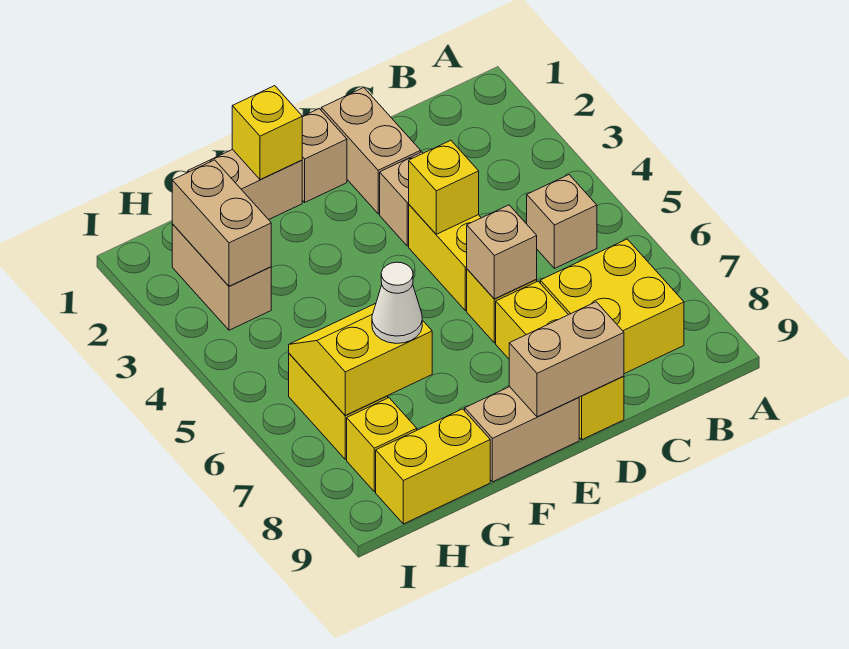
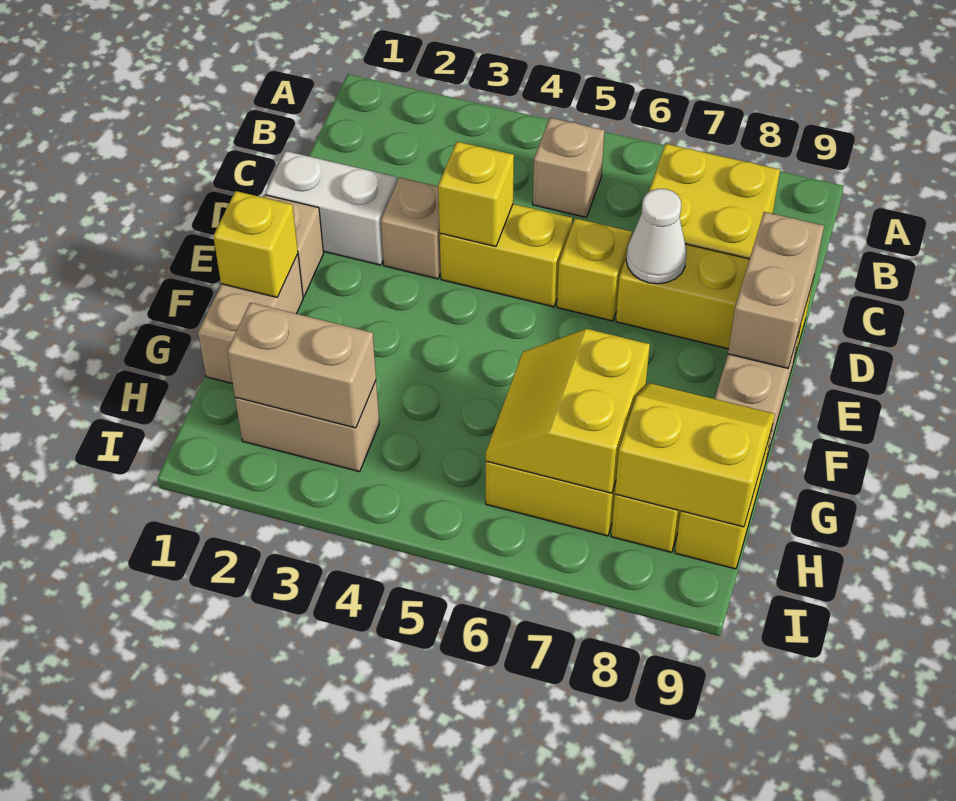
tan 1x2 brick [321,88,421,214] -> white 1x2 brick [265,151,397,265]
tan 1x1 brick [467,205,537,299] -> none
white 1x1 cone [372,262,422,343] -> white 1x1 cone moved to [626,189,687,284]
none -> yellow 2x2 slope [615,383,775,527]

